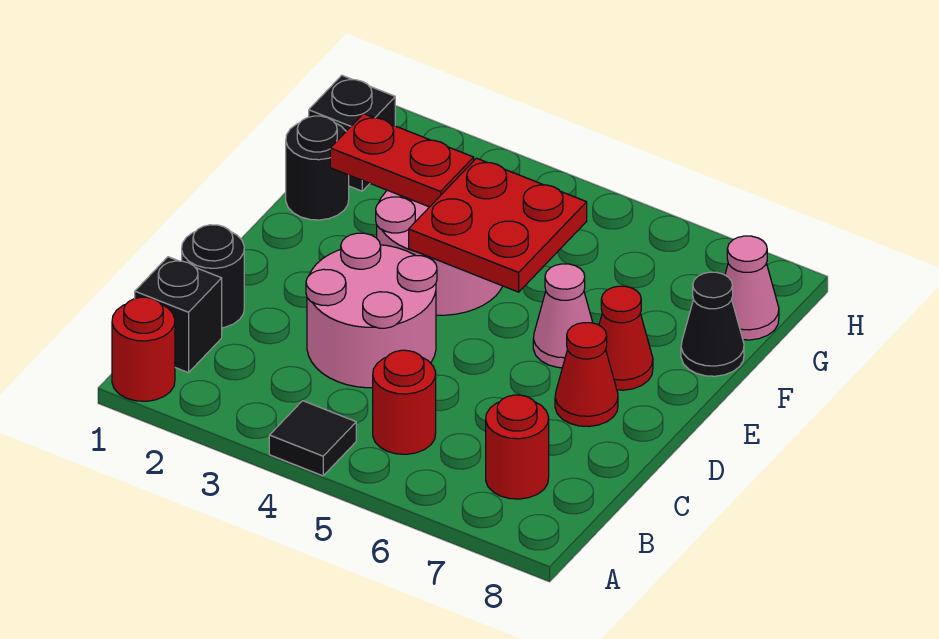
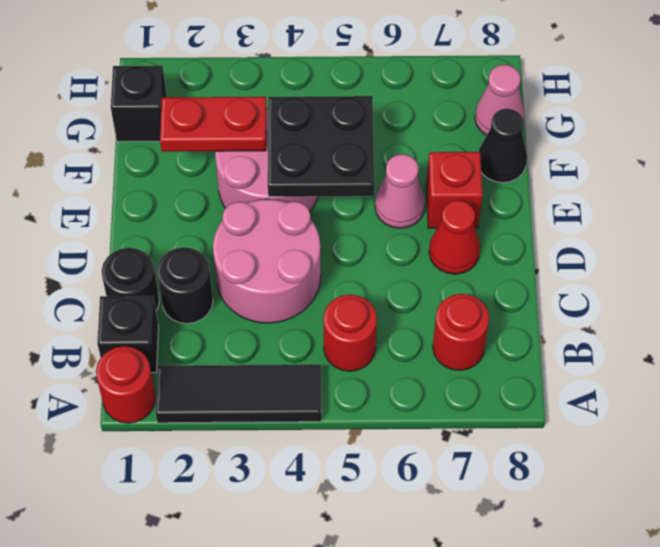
black 1x1 tile [269,401,356,476] -> black 1x3 tile [156,365,322,423]
red 2x2 plate [409,158,587,292] -> black 2x2 plate [268,96,375,197]
red 1x1 cone [599,286,653,390] -> red 1x1 brick [426,152,483,228]
black 1x1 round brick [286,116,349,220] -> black 1x1 round brick moved to [157,247,213,324]

